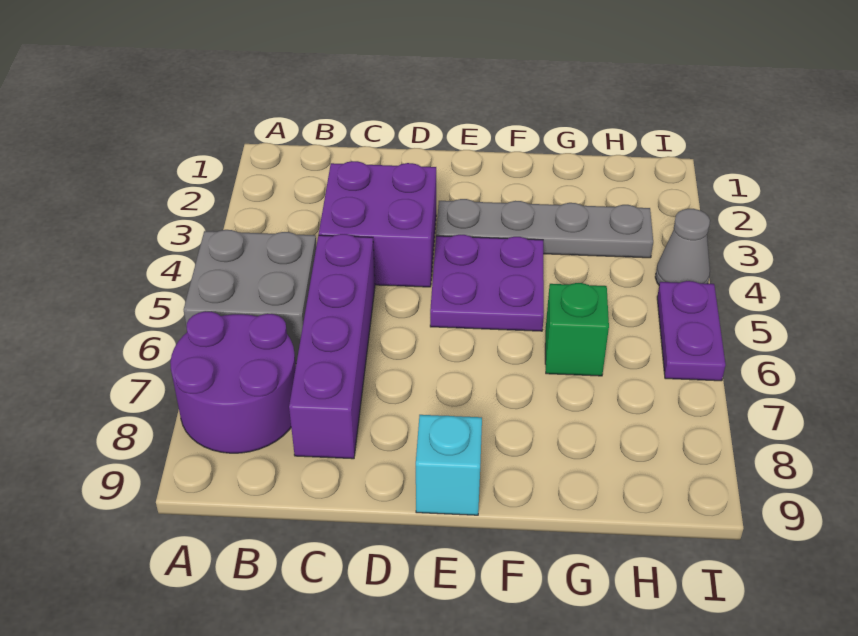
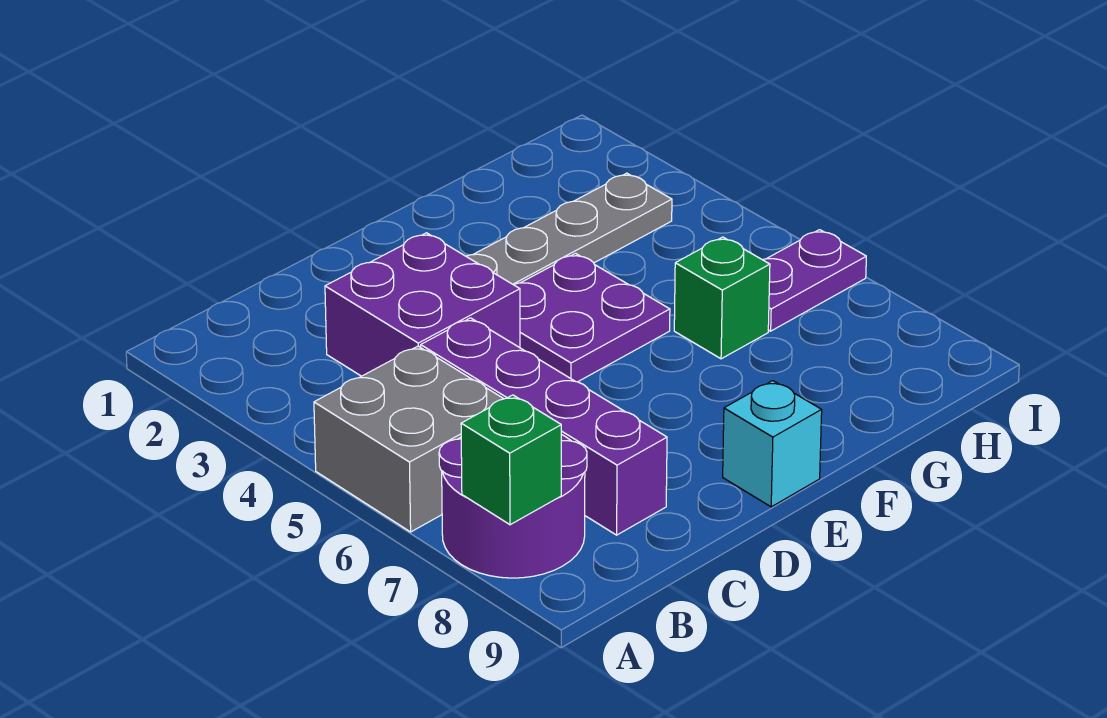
none -> green 1x1 brick [461,395,561,525]
grey 1x1 cone [655,209,710,285] -> none
purple 1x2 plate [657,281,726,381] -> purple 1x2 plate turned to [763,230,866,331]

